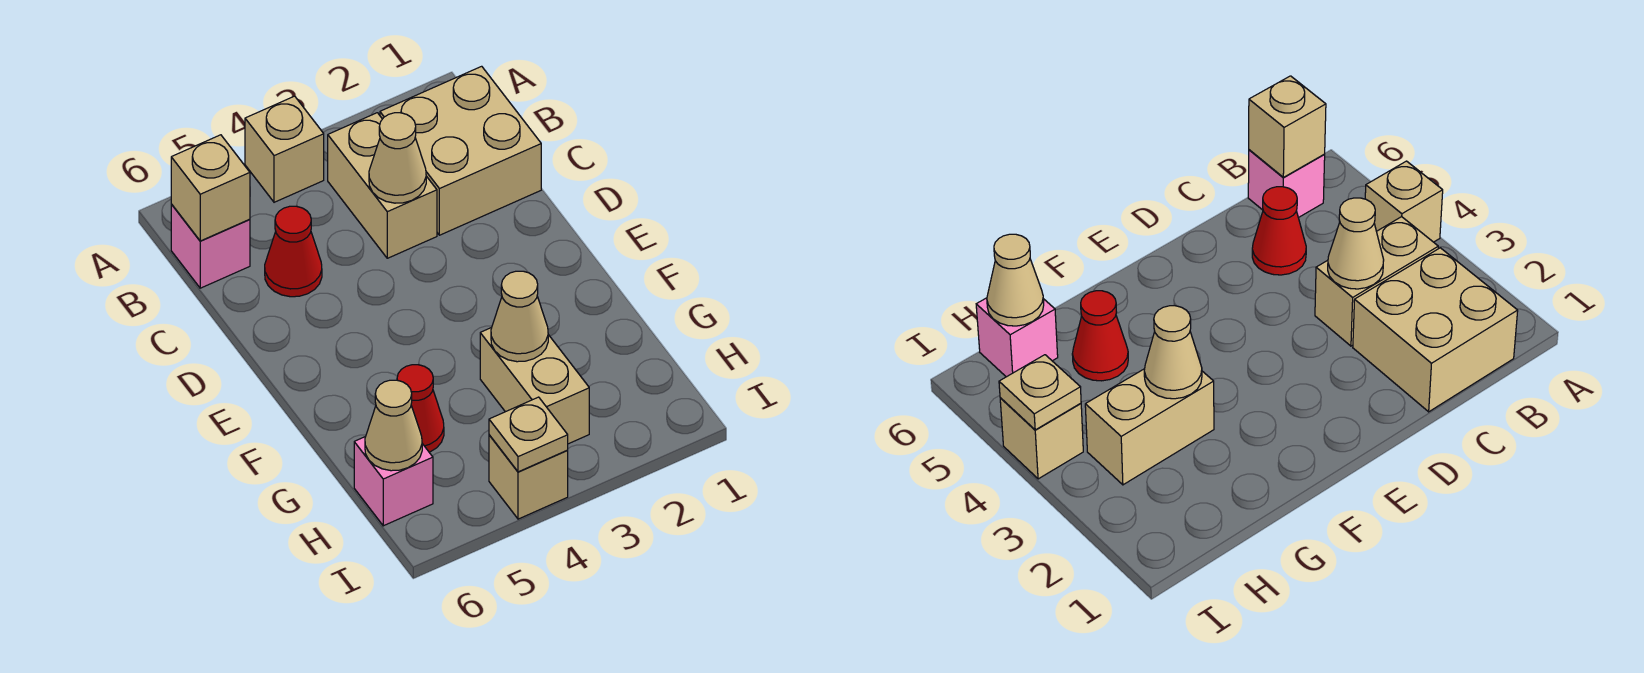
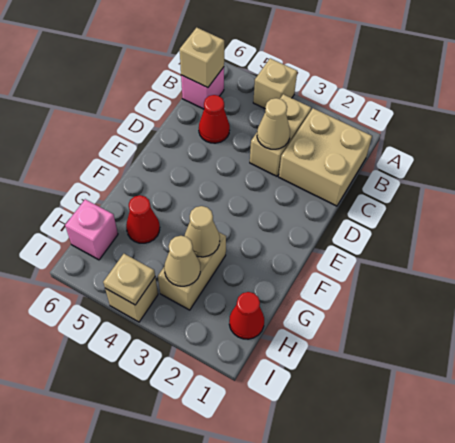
none -> red 1x1 cone [229,292,264,339]
tan 1x1 cone [365,380,422,471] -> tan 1x1 cone moved to [164,236,200,286]

